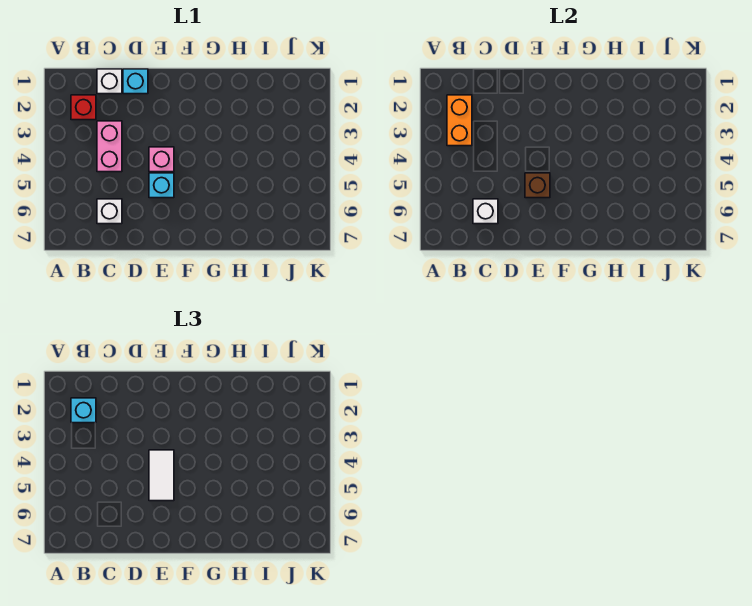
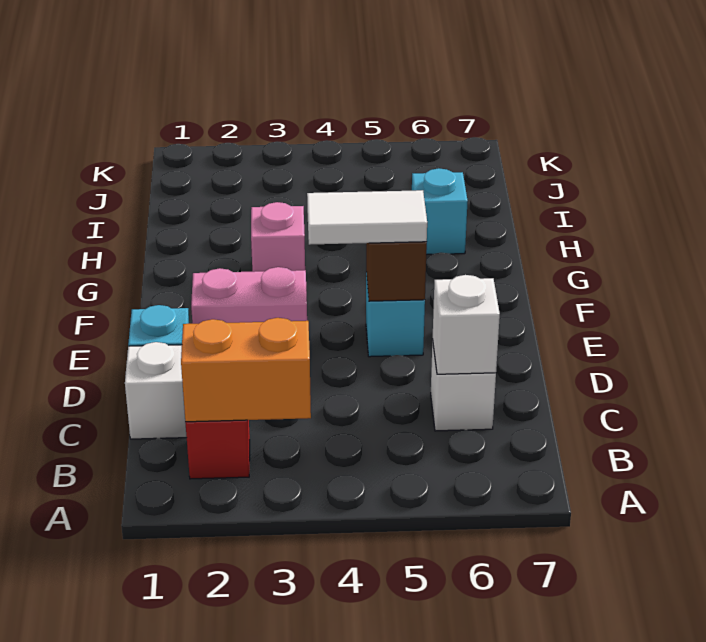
cyan 1x1 brick [71,398,96,423] -> cyan 1x1 brick moved to [412,168,468,255]
pink 1x2 brick [97,121,122,172] -> pink 1x2 brick moved to [191,267,307,324]
pink 1x1 brick [149,147,174,172] -> pink 1x1 brick moved to [251,202,305,272]

